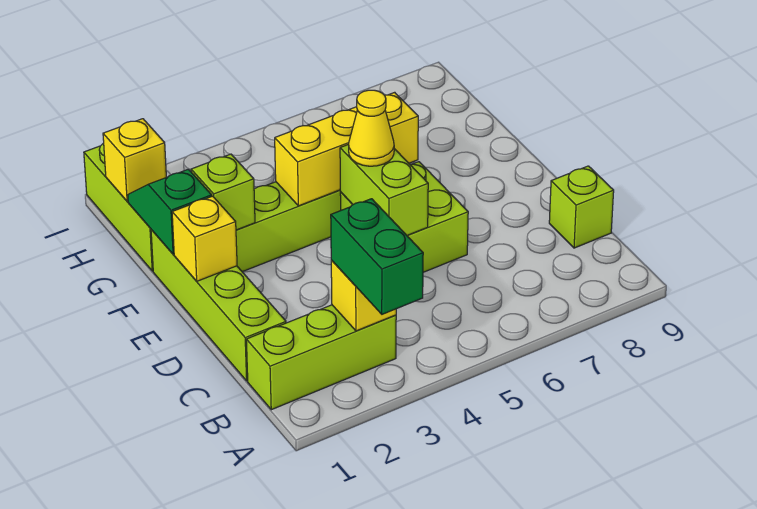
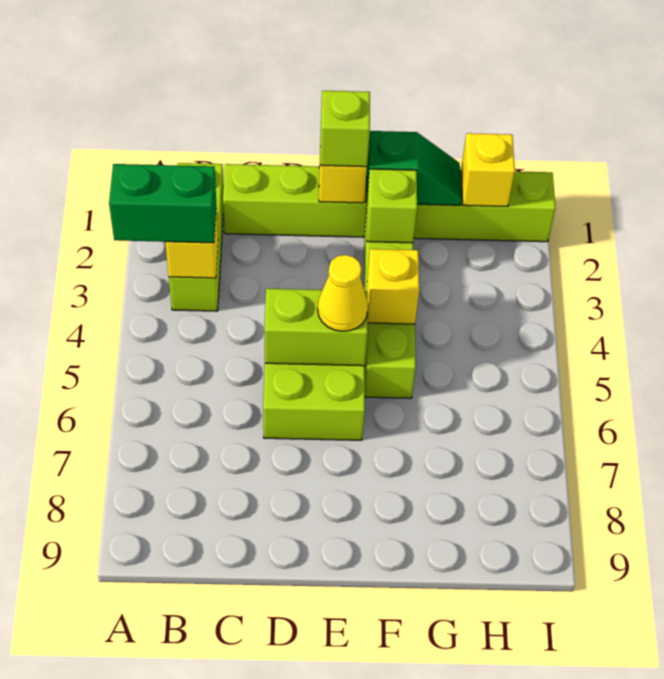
lime 1x1 brick [549,166,614,248] -> lime 1x1 brick moved to [320,91,370,167]
yellow 1x3 brick [275,92,418,206] -> yellow 1x1 brick [367,249,419,324]

